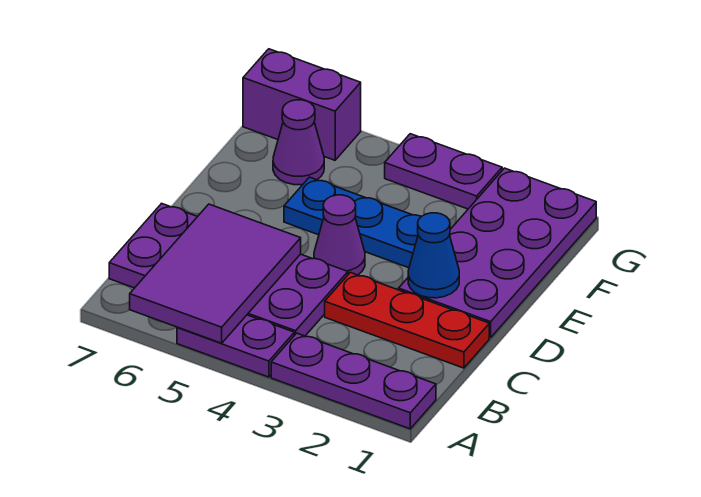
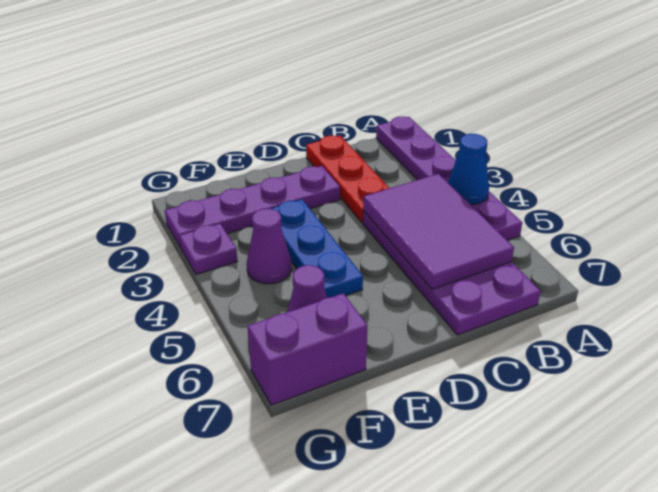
purple 2x3 tile [130,204,301,343] -> purple 2x3 tile turned to [363,174,514,289]
purple 2x4 plate [399,168,596,338] -> purple 1x4 plate [165,166,340,248]
blue 1x1 cone [408,213,459,298] -> blue 1x1 cone moved to [448,134,489,205]
purple 1x1 cone [314,195,365,275] -> purple 1x1 cone moved to [247,208,291,284]
purple 1x2 plate [385,134,502,209] -> purple 1x1 plate [179,223,237,275]
purple 1x2 brick [243,49,361,160] -> purple 1x2 brick turned to [248,293,368,405]

